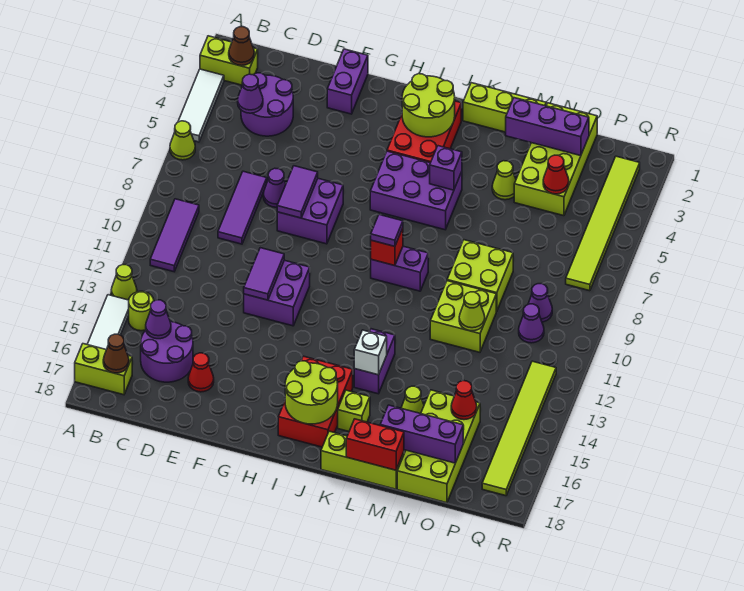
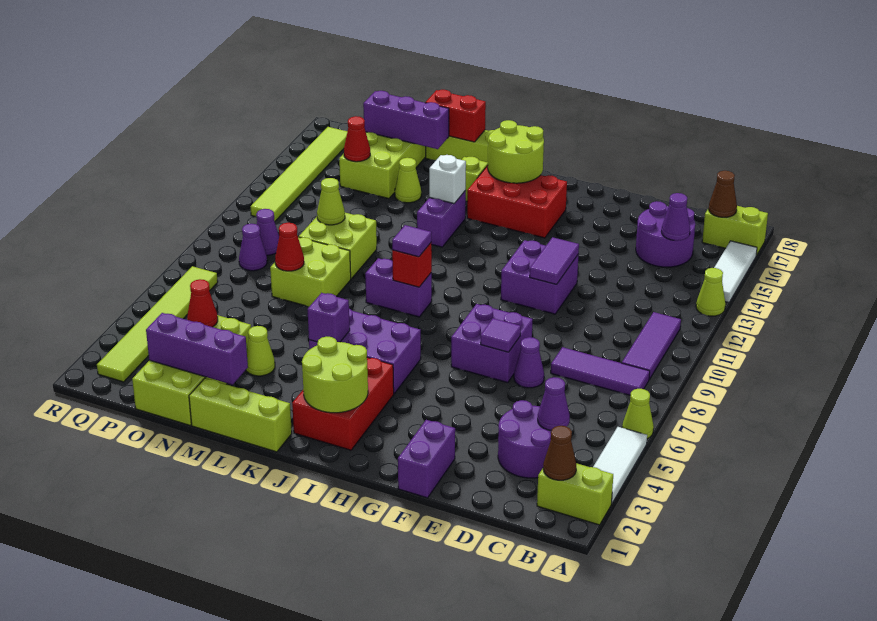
lime 1x1 round brick [129,291,154,331] -> none
purple 1x3 tile [218,171,267,244] -> purple 1x3 tile turned to [551,347,650,395]
red 1x1 cone [188,353,214,392] -> red 1x1 cone moved to [275,223,304,271]
purple 1x2 tile [277,166,318,218] -> purple 1x1 tile [481,318,521,352]
red 2x3 brick [278,356,353,447] -> red 2x3 brick turned to [467,166,567,238]

